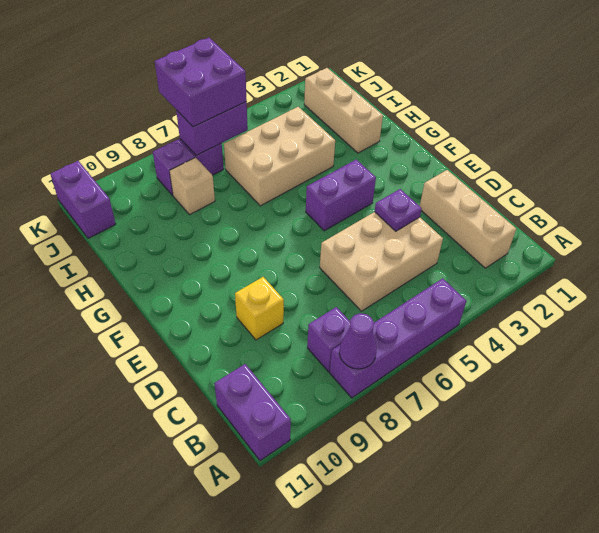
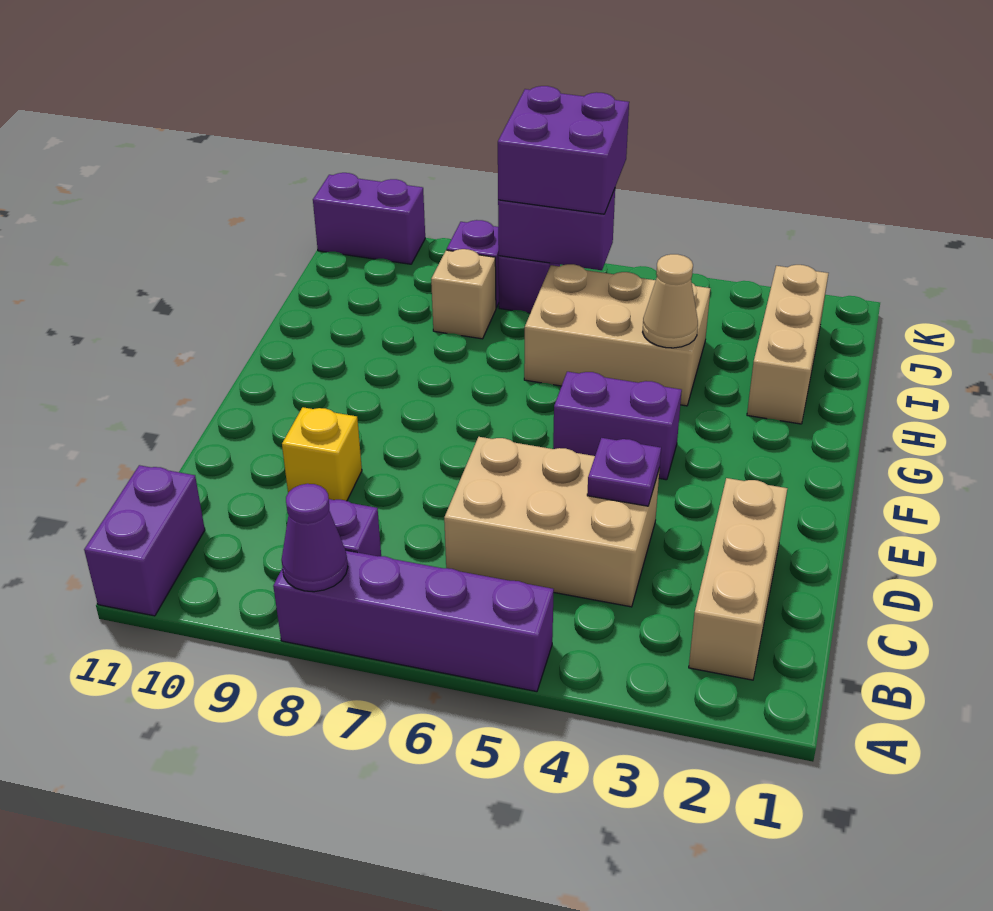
none -> tan 1x1 cone [643,254,698,348]
purple 1x2 brick [51,161,116,238] -> purple 1x2 brick turned to [313,173,425,264]

